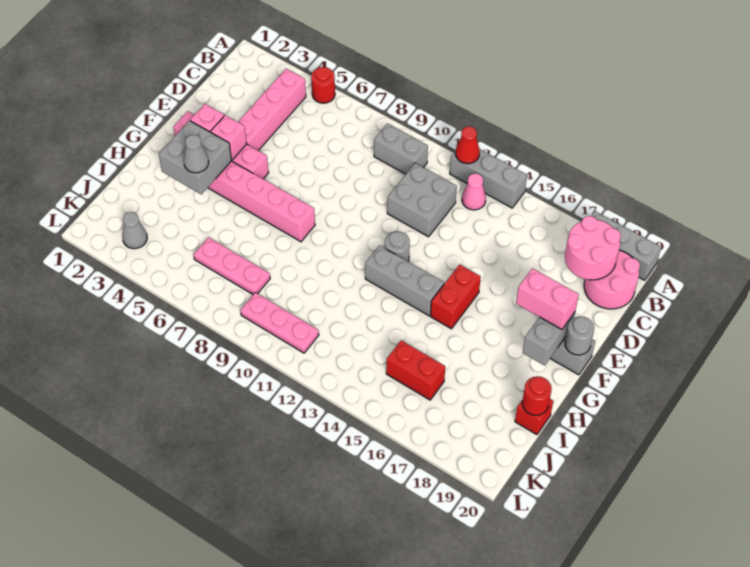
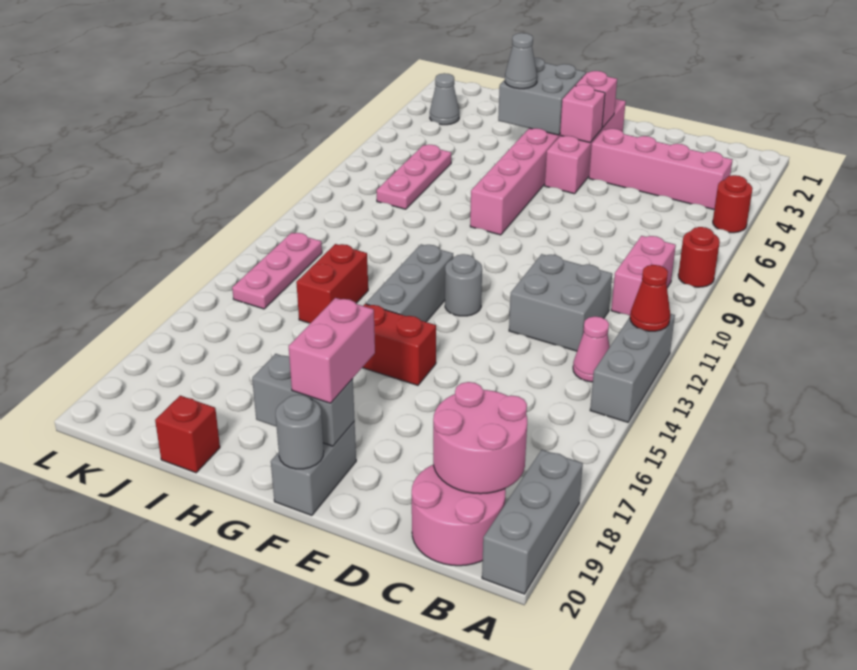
grey 1x2 brick [374,124,428,174] -> pink 1x2 brick [611,236,676,316]
red 1x1 round brick [522,376,552,415] -> red 1x1 round brick moved to [678,227,720,287]
red 1x2 brick [386,340,445,400] -> red 1x2 brick moved to [296,244,368,323]
pink 1x3 plate [240,293,319,353] -> pink 1x3 plate moved to [232,233,322,309]

